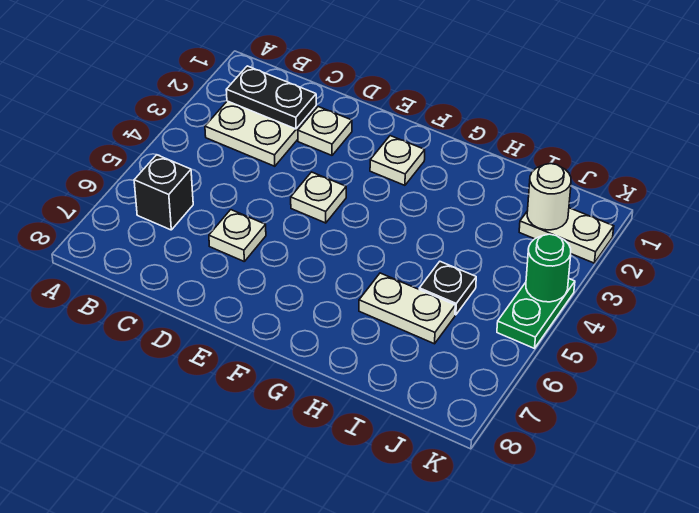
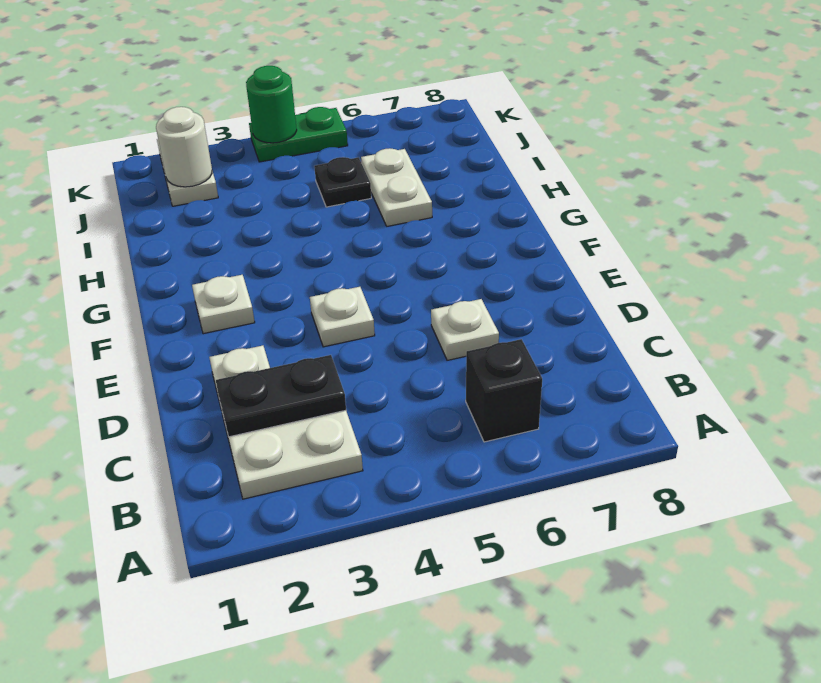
black 1x2 plate [226,66,316,129] -> black 1x2 plate turned to [216,355,346,437]

